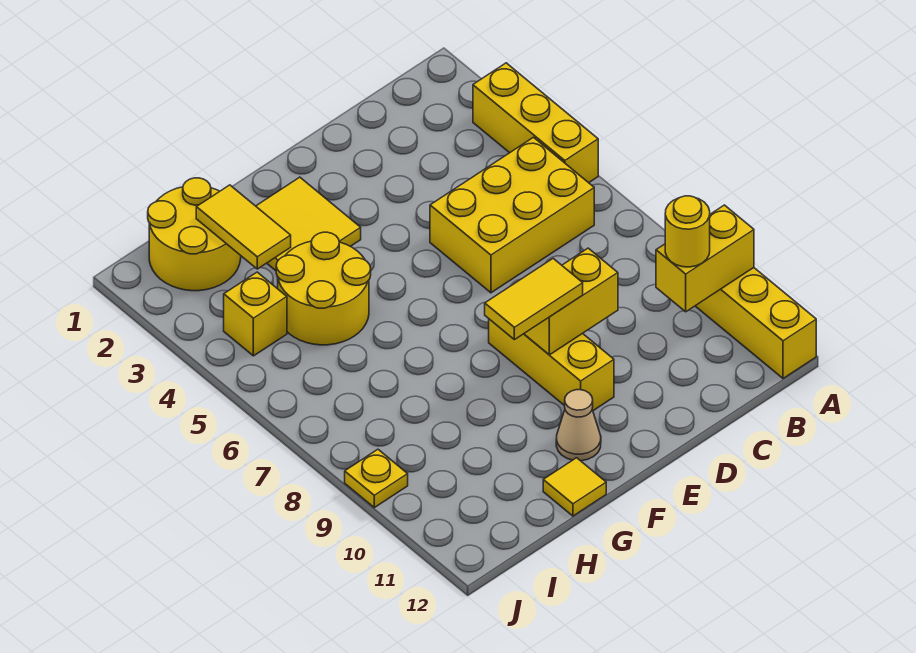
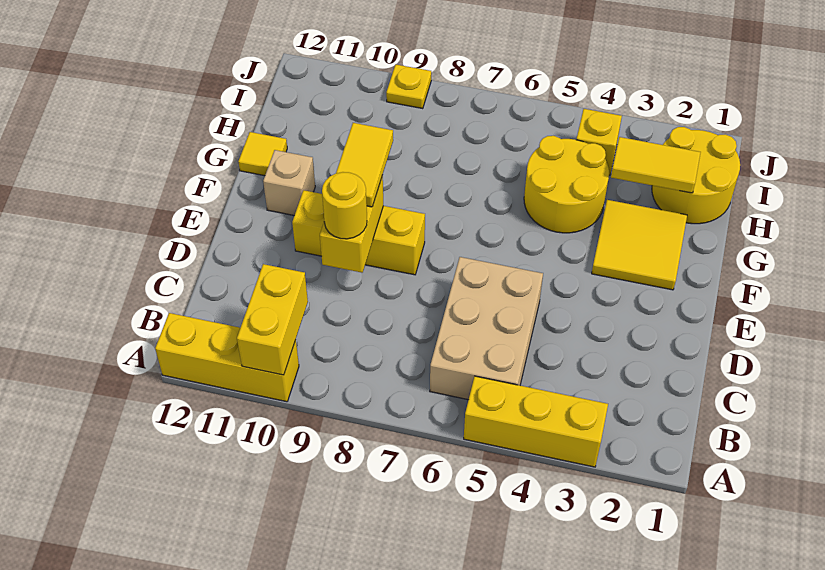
yellow 2x3 brick [430,137,594,293] -> tan 2x3 brick [430,257,543,400]
yellow 1x1 round brick [665,196,710,267] -> yellow 1x1 round brick moved to [322,172,367,239]
tan 1x1 cone [556,390,601,461] -> tan 1x1 brick [263,150,315,216]

